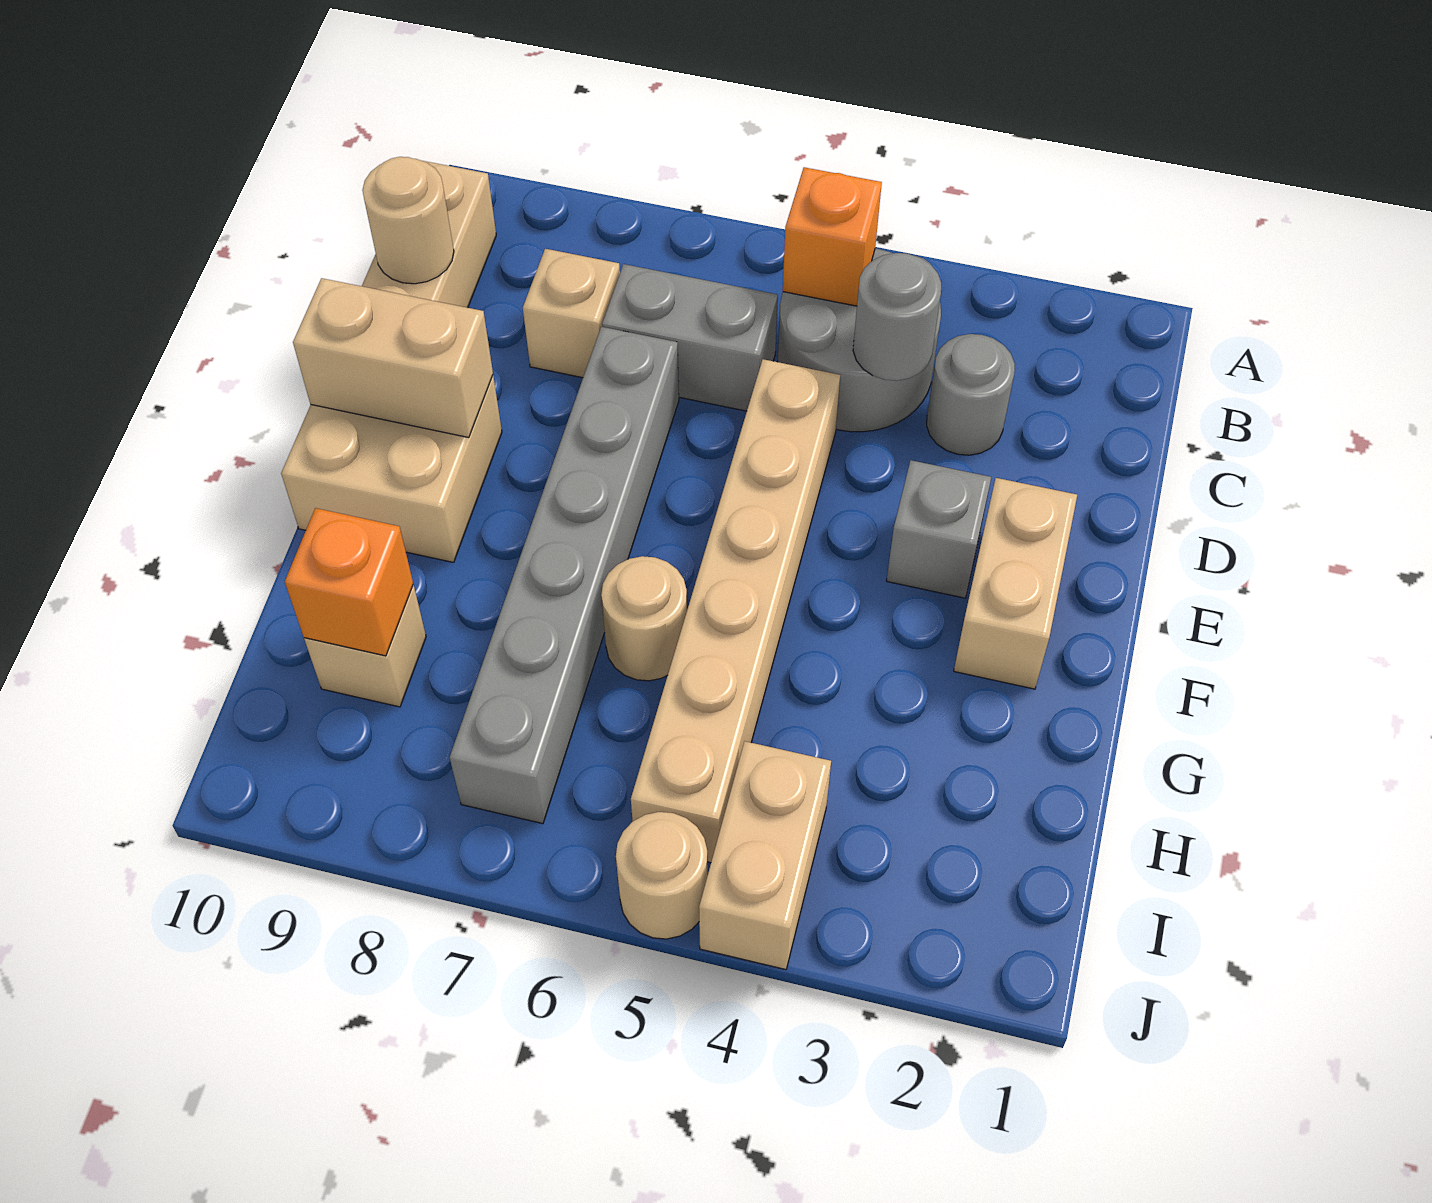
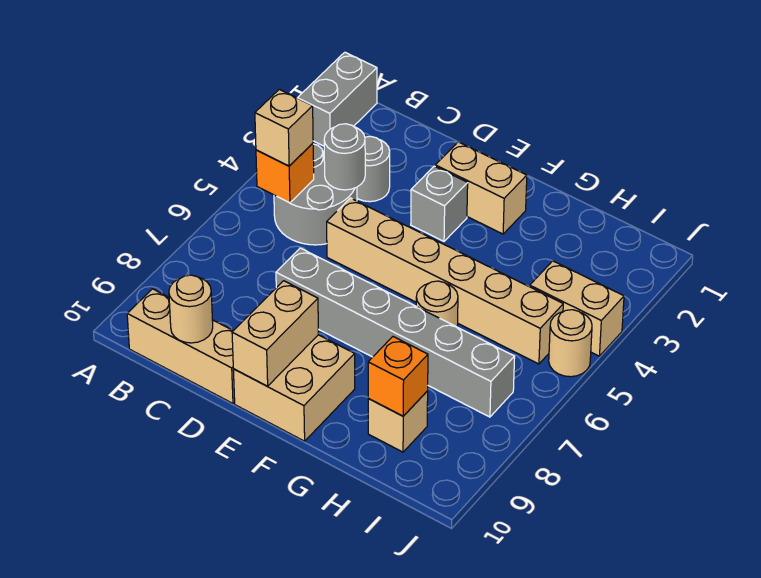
grey 1x2 brick [602,264,778,411] -> grey 1x2 brick moved to [298,52,377,146]
tan 1x1 brick [523,249,620,378] -> tan 1x1 brick moved to [255,89,313,166]

